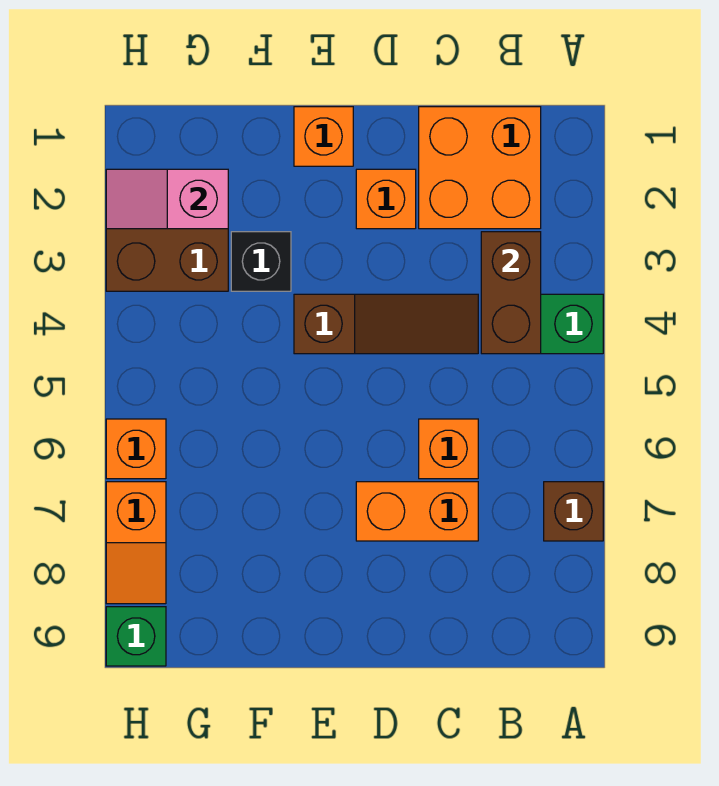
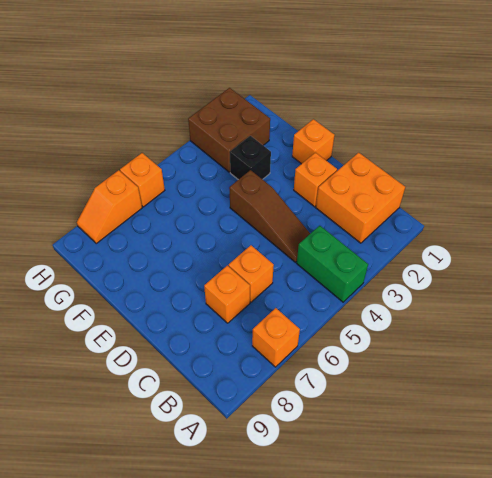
brown 1x1 brick [544,482,603,541] -> orange 1x1 brick [252,308,300,367]
brown 1x2 brick [481,232,541,354] -> none
orange 1x2 brick [356,482,478,541] -> orange 1x1 brick [204,266,250,323]
pink 1x2 slope [106,169,228,229] -> none
green 1x1 brick [106,607,166,666] -> none

